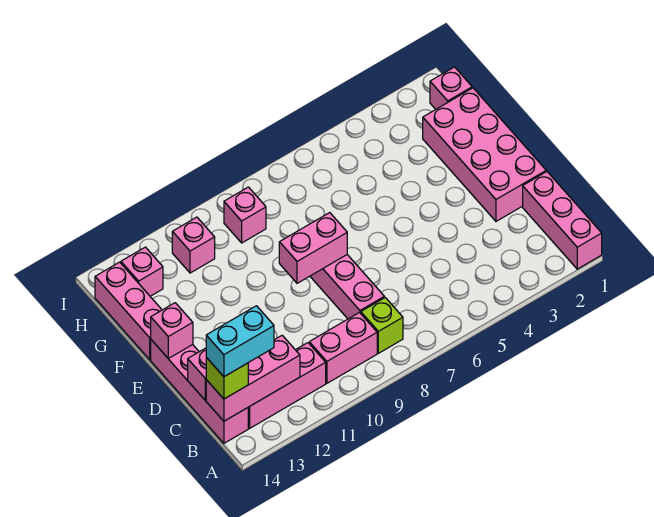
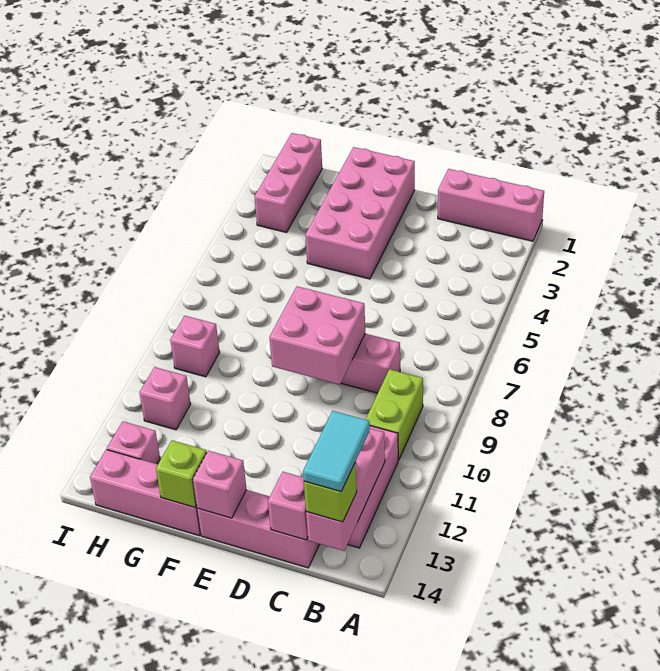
lime 1x1 brick [361,298,403,353] -> lime 1x1 brick moved to [156,440,207,507]
pink 1x2 brick [309,313,377,383] -> lime 1x2 brick [366,369,423,460]
cyan 1x2 brick [206,306,274,377] -> cyan 1x2 tile [303,411,370,492]
pink 1x4 brick [151,340,248,443] -> pink 1x3 brick [197,490,320,568]
pink 2x4 brick [423,88,546,221] -> pink 2x4 brick turned to [305,147,415,279]
pink 1x2 brick [279,213,347,283] -> pink 2x2 brick [269,286,365,385]
pink 1x1 brick [430,67,472,109] -> pink 1x3 brick [254,133,322,232]

